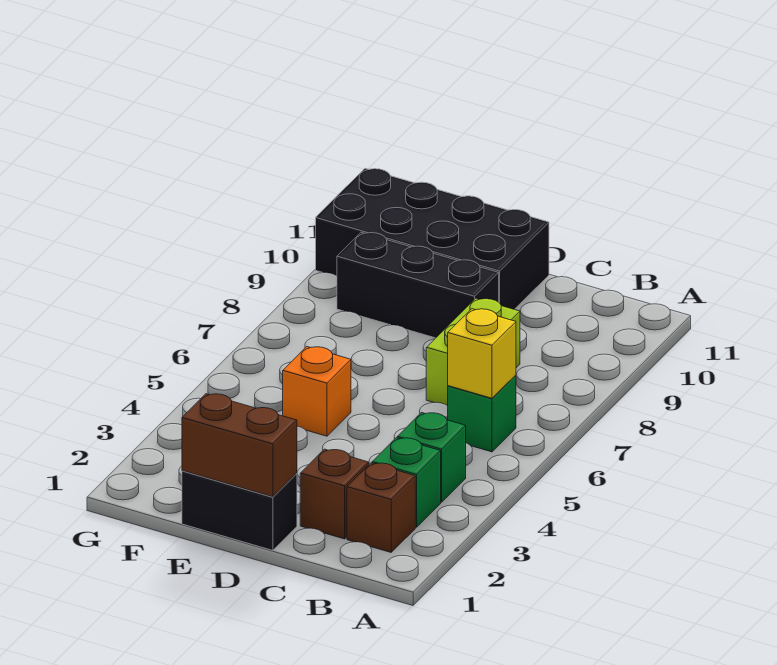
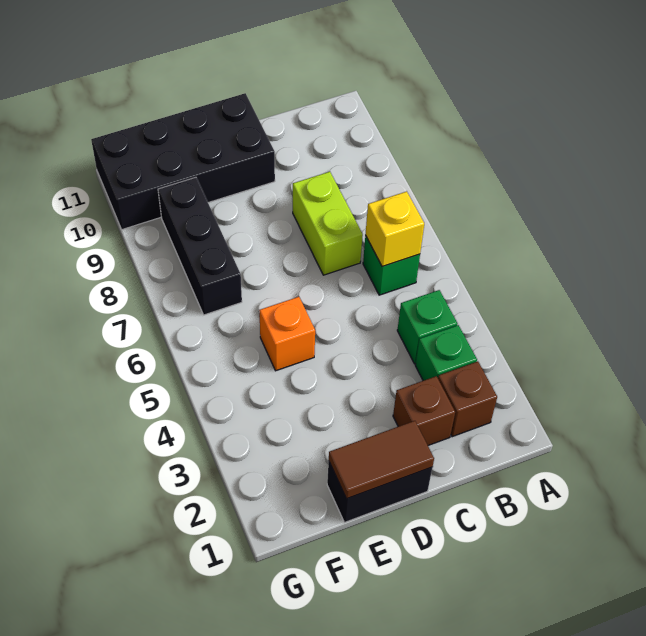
brown 1x2 brick [182,394,297,497] -> brown 1x2 tile [329,421,434,499]
black 1x3 brick [337,232,499,338] -> black 1x3 brick turned to [158,177,242,315]

